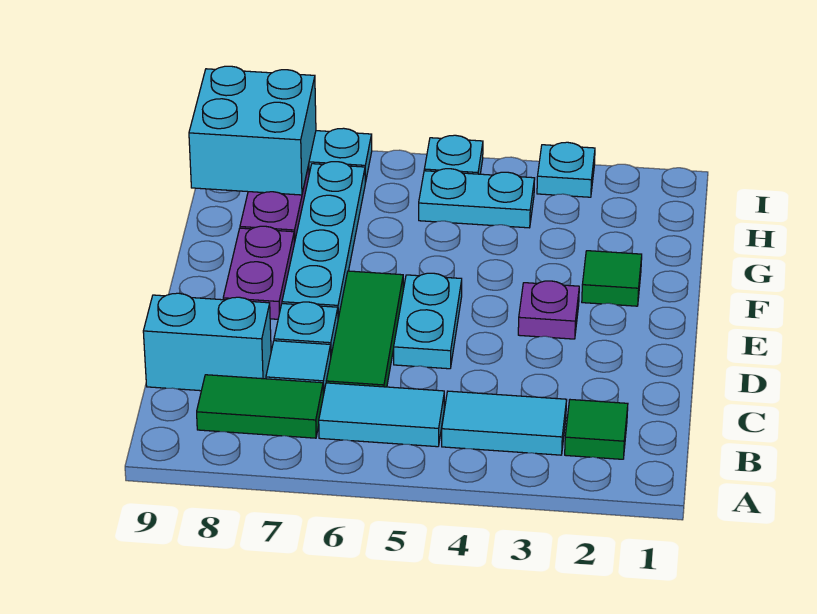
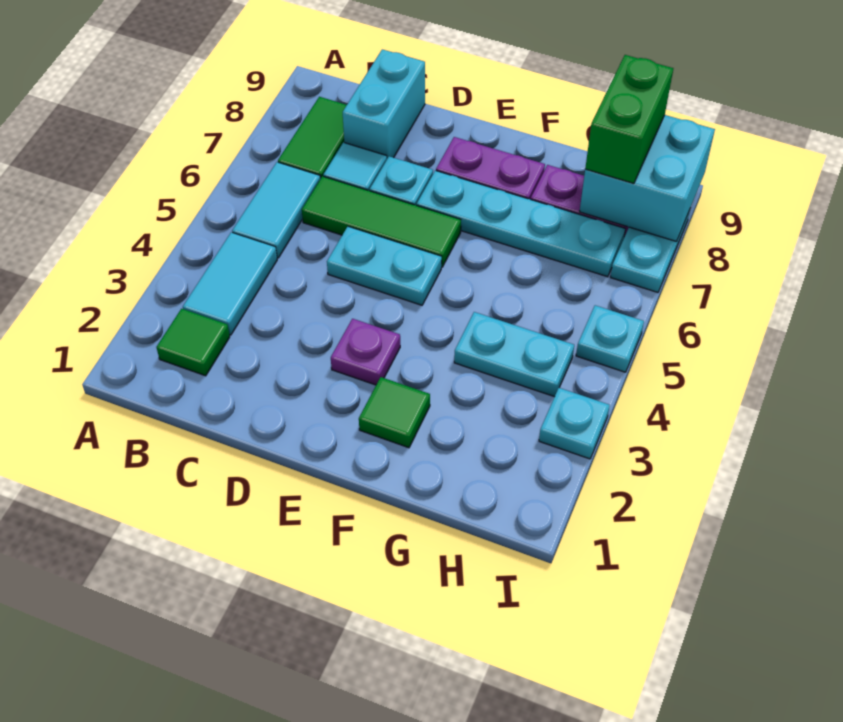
cyan 1x2 plate [419,169,535,228] -> cyan 1x2 plate turned to [454,312,574,397]
none -> green 1x2 brick [585,55,674,183]

